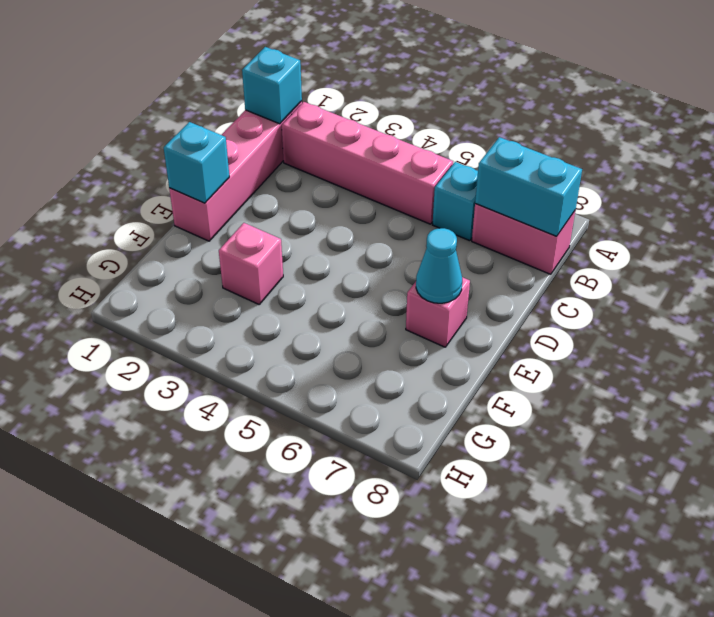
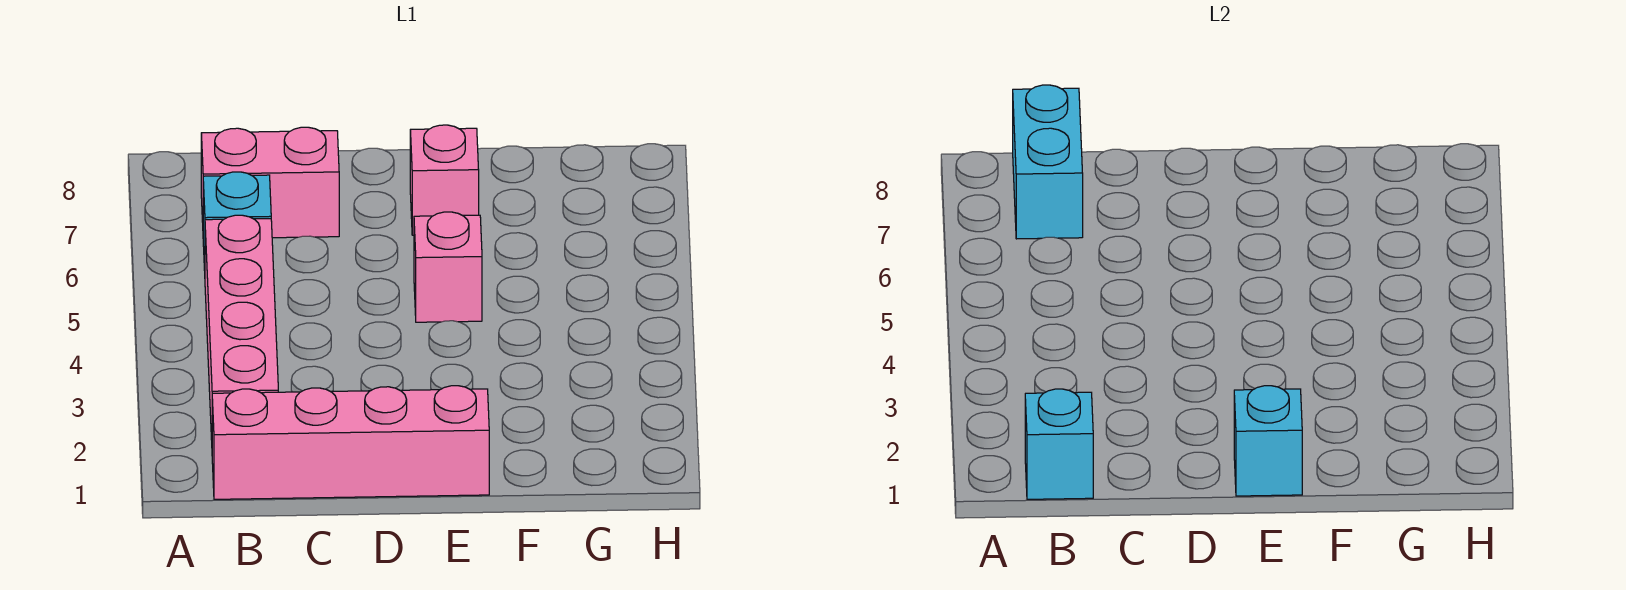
pink 1x2 brick [472,204,575,274] -> pink 1x2 brick turned to [201,127,339,238]
cyan 1x1 cone [416,228,462,303] -> none
pink 1x1 brick [219,223,283,304] -> pink 1x1 brick moved to [414,212,482,322]

